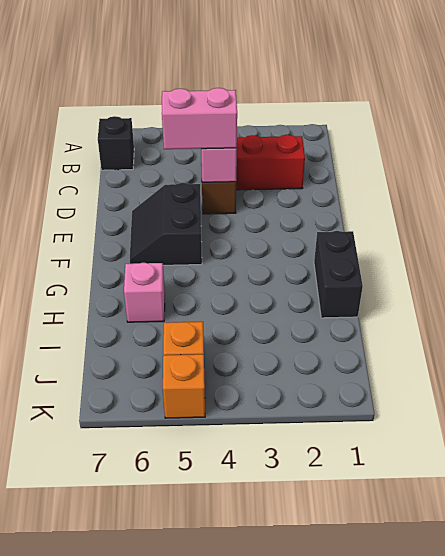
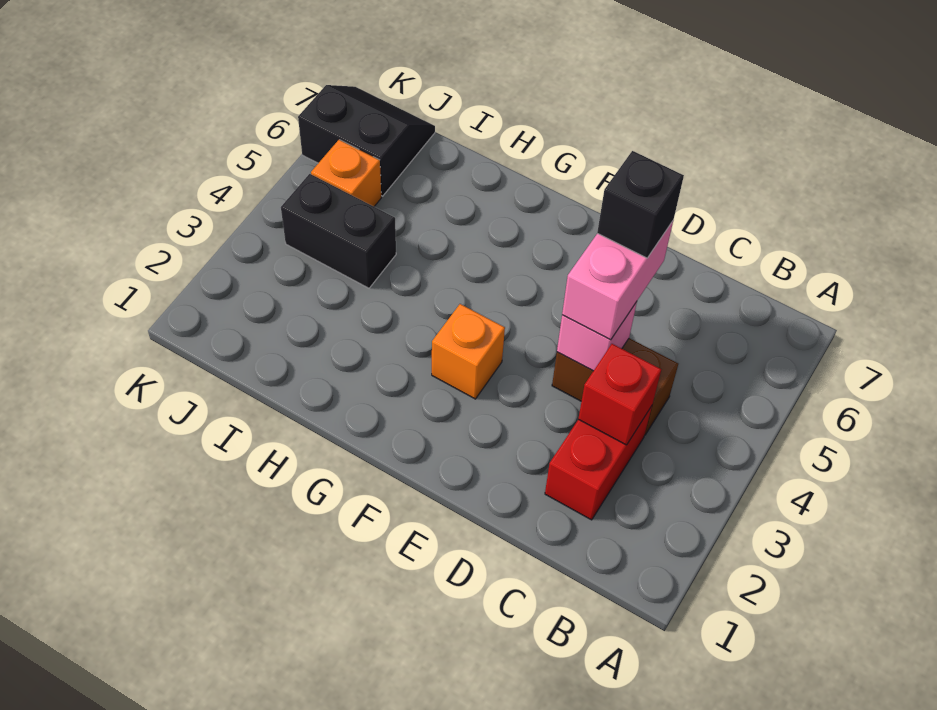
black 1x1 brick [98,116,134,170] -> black 1x1 brick moved to [597,151,684,258]
none -> red 1x1 brick [578,344,661,445]
black 2x2 slope [130,183,202,265] -> black 2x2 slope moved to [298,85,435,196]
black 1x2 brick [314,231,363,318] -> black 1x2 brick moved to [281,174,396,288]
pink 1x1 brick [124,263,165,322] -> none
orange 1x1 brick [163,354,205,418] -> orange 1x1 brick moved to [432,304,505,399]

